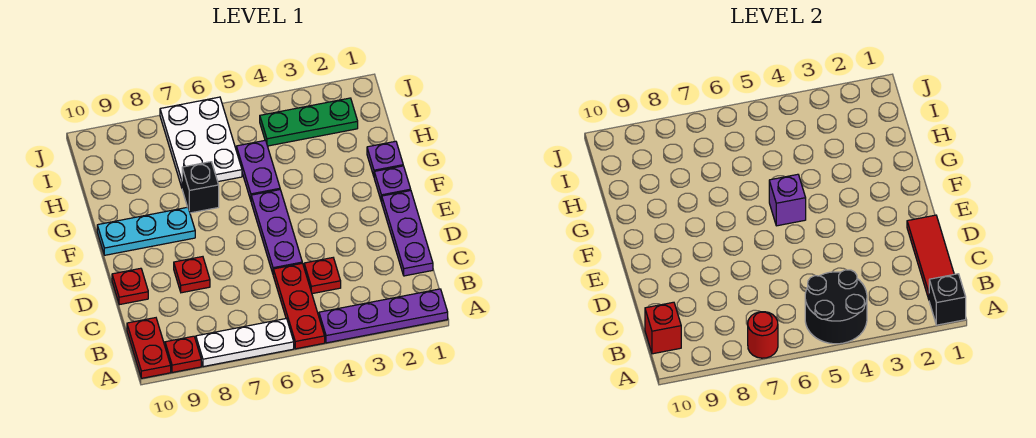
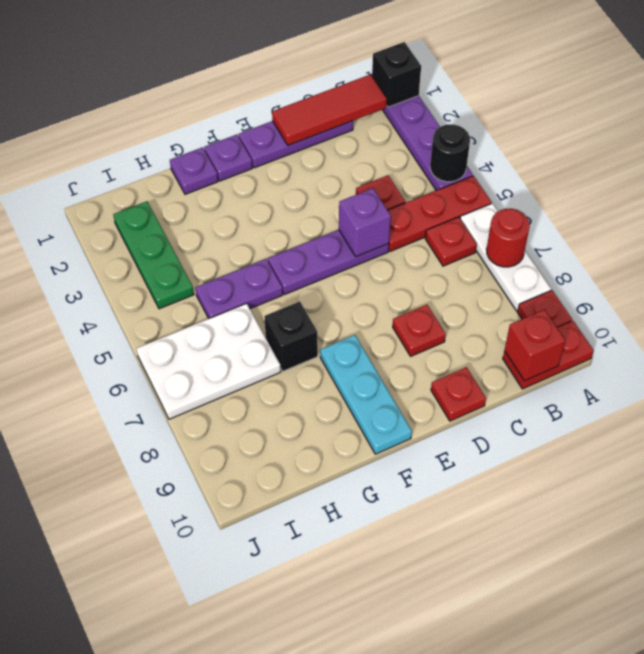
black 2x2 round brick [805,270,867,344] -> black 1x1 round brick [430,124,470,182]
none -> red 1x1 plate [425,217,477,266]
purple 1x1 brick [769,174,806,226] -> purple 1x1 brick moved to [339,188,391,257]

